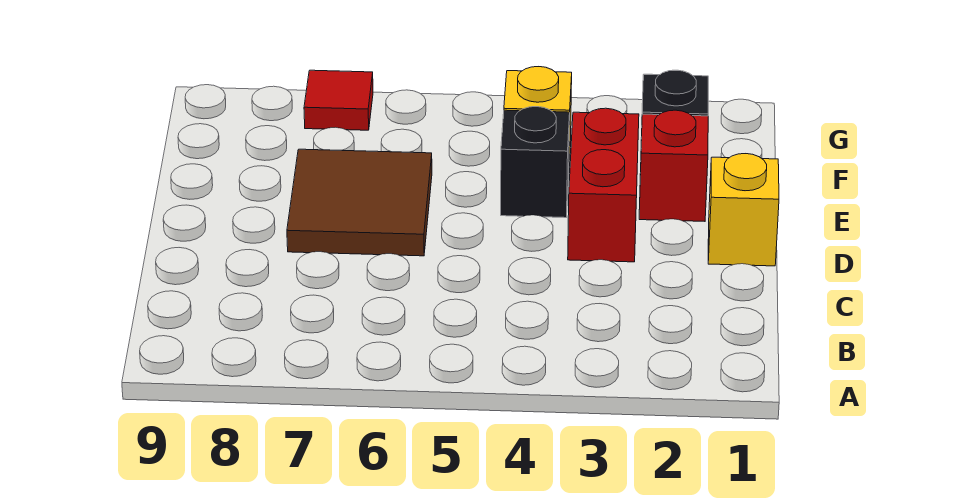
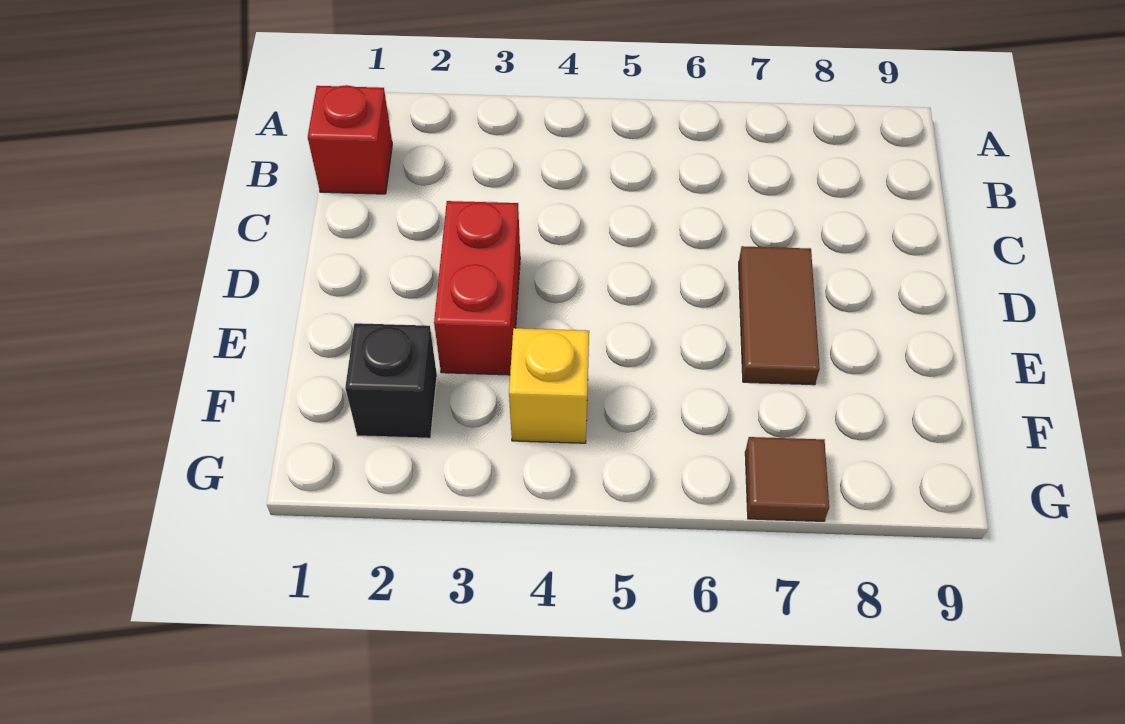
yellow 1x1 brick [708,154,779,266] -> none
brown 2x2 tile [287,149,432,256] -> brown 1x2 tile [739,246,820,385]
red 1x1 brick [639,110,708,221] -> red 1x1 brick moved to [308,85,392,194]
black 1x1 brick [501,107,570,218] -> none
red 1x1 tile [304,70,373,130] -> brown 1x1 tile [745,437,829,521]

